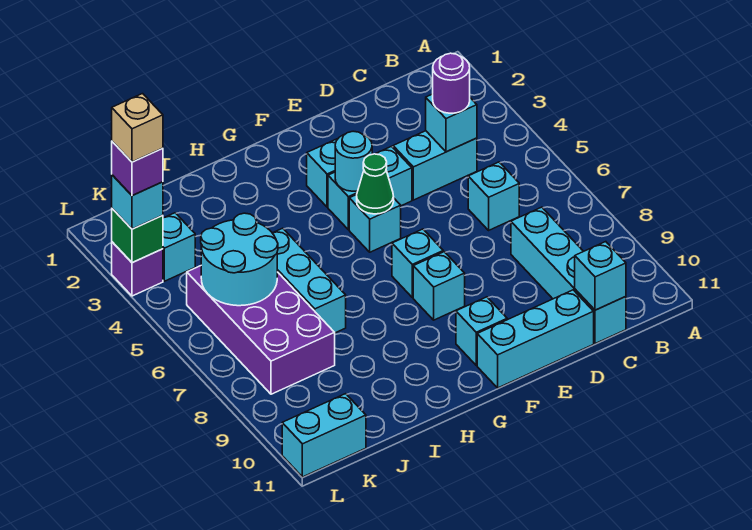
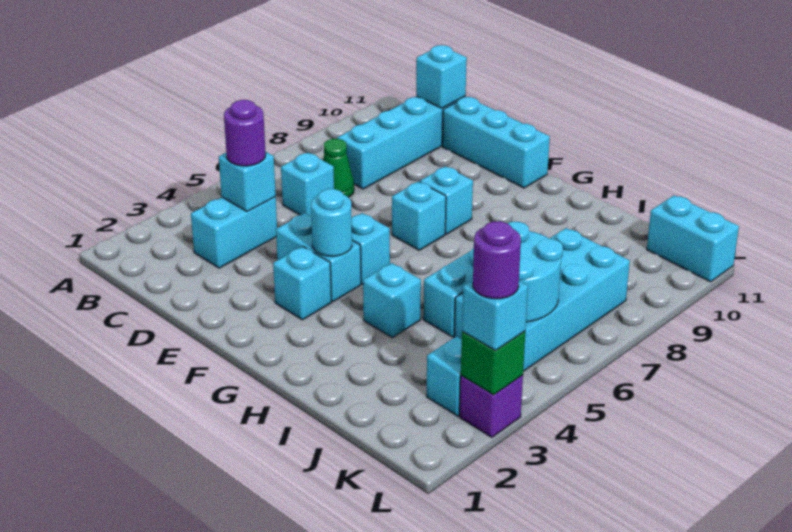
cyan 1x2 brick [393,131,477,200] -> cyan 1x2 brick turned to [191,197,277,268]
green 1x1 cone [357,154,394,214] -> green 1x1 cone moved to [323,139,354,197]
cyan 1x1 brick [456,297,507,365] -> cyan 1x1 brick moved to [363,263,421,338]
purple 2x4 brick [187,266,335,394] -> cyan 2x4 brick [454,228,630,371]
purple 1x1 brick [112,142,163,196] -> purple 1x1 round brick [473,221,521,299]
tan 1x1 brick [112,94,163,162] -> none

